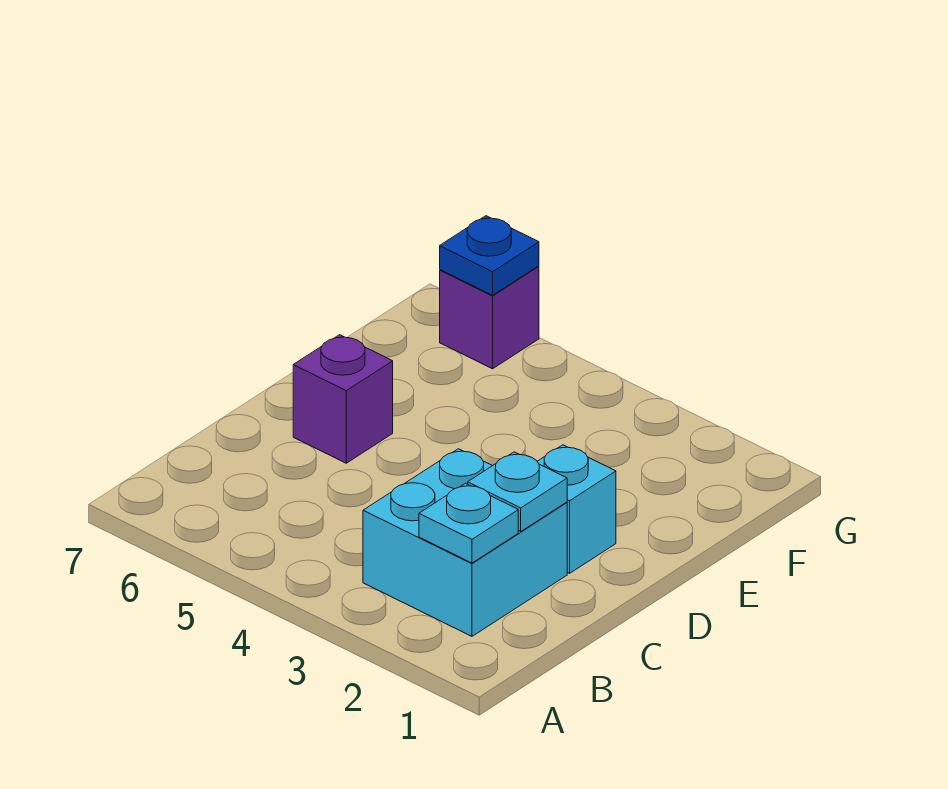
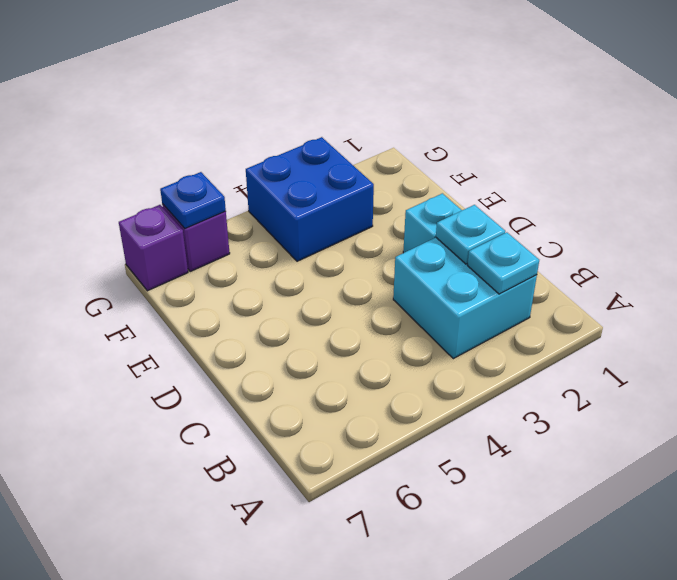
purple 1x1 brick [293,335,393,463] -> purple 1x1 brick moved to [119,205,188,291]
none -> blue 2x2 brick [246,137,374,261]

